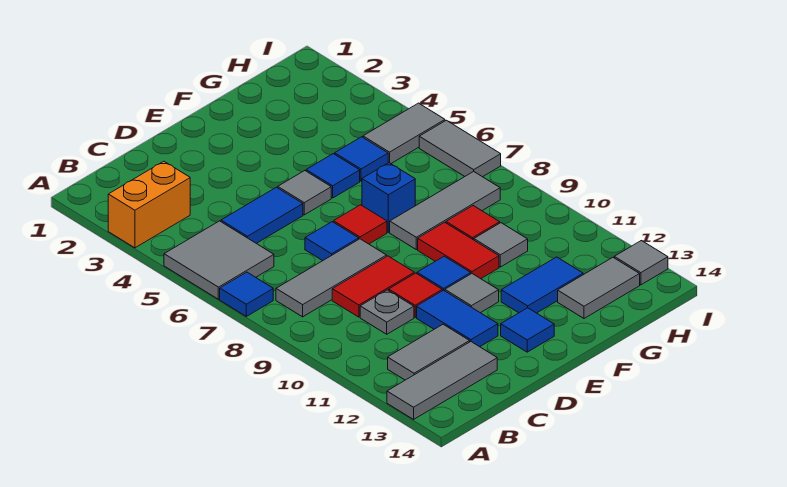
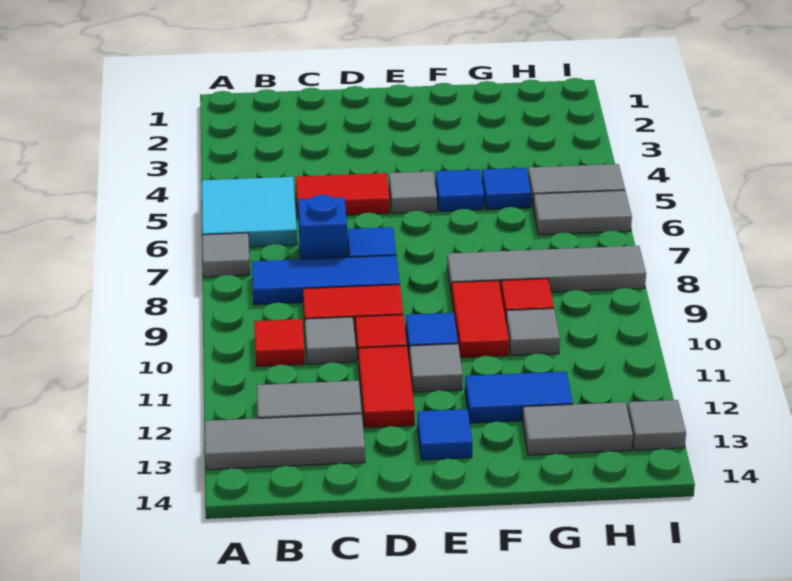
orange 1x2 brick [108,161,190,248] -> none
grey 2x2 tile [164,221,274,299] -> cyan 2x2 tile [202,177,297,247]
blue 1x1 tile [220,272,273,316] -> grey 1x1 tile [202,233,250,277]
grey 1x3 tile [276,239,387,317] -> blue 1x3 tile [252,255,400,305]
blue 1x2 tile [221,187,303,243] -> red 1x2 tile [296,173,390,217]
grey 1x1 plate [360,290,414,334] -> grey 1x1 tile [305,317,356,364]
blue 1x2 tile [417,290,498,347] -> red 1x2 tile [358,346,415,428]
red 1x1 tile [334,205,387,244] -> red 1x1 tile moved to [254,319,305,367]
blue 1x1 brick [362,163,415,232] -> blue 1x1 brick moved to [298,195,347,259]
grey 1x3 tile [390,171,500,249] -> grey 1x4 tile [447,246,646,296]
grey 1x2 tile [419,120,501,177] -> grey 1x2 tile turned to [533,190,632,235]

